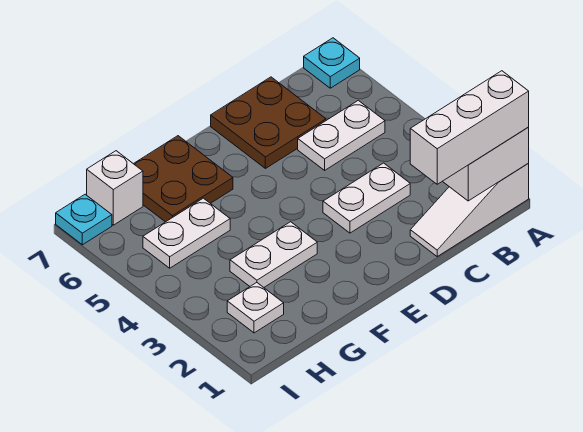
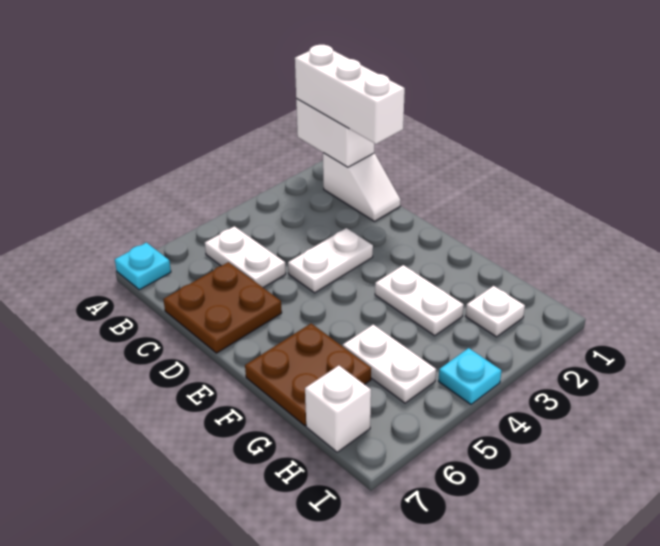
white 1x3 slope [410,164,529,256] -> white 1x2 slope [323,153,400,221]
white 1x2 plate [323,163,410,233] -> white 1x2 plate turned to [288,228,373,293]
cyan 1x1 plate [56,194,112,245] -> cyan 1x1 plate moved to [439,348,501,404]

